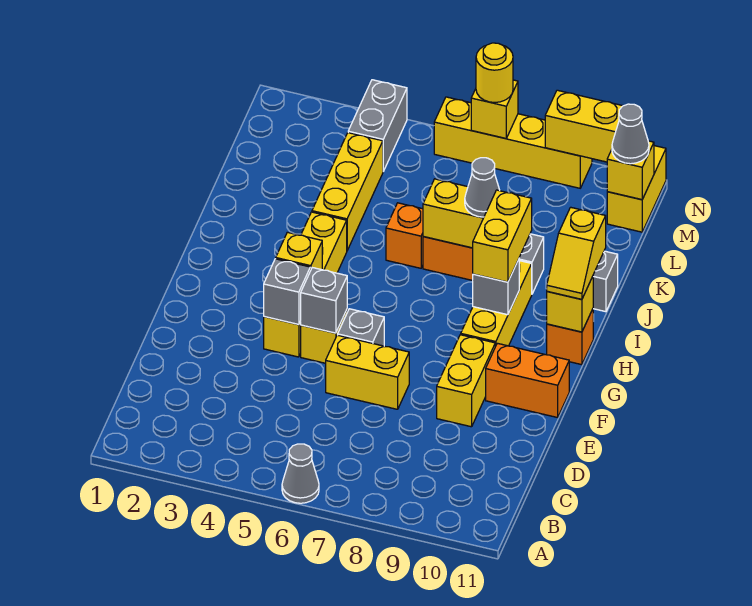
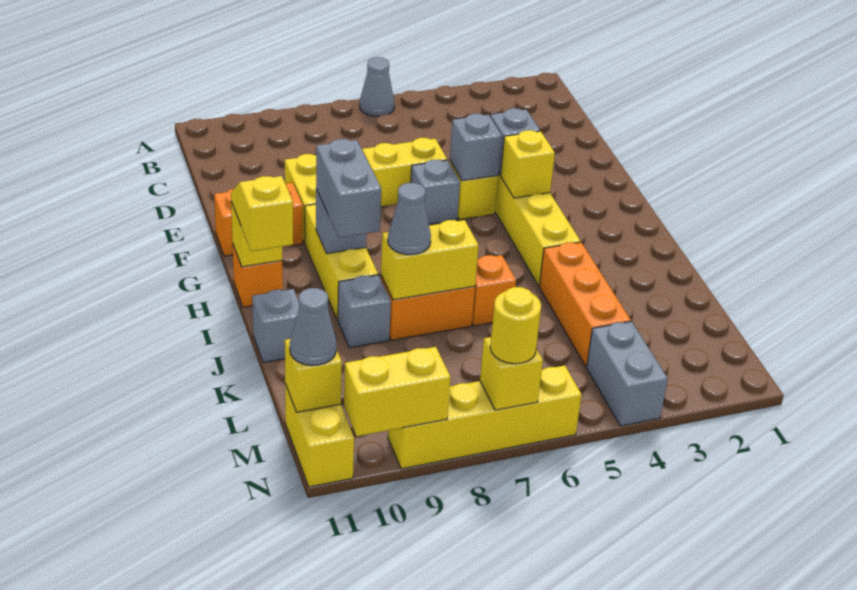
yellow 1x2 brick [473,190,532,282] -> grey 1x2 brick [316,139,381,238]
yellow 1x3 brick [312,133,383,250] -> orange 1x3 brick [539,242,631,367]

